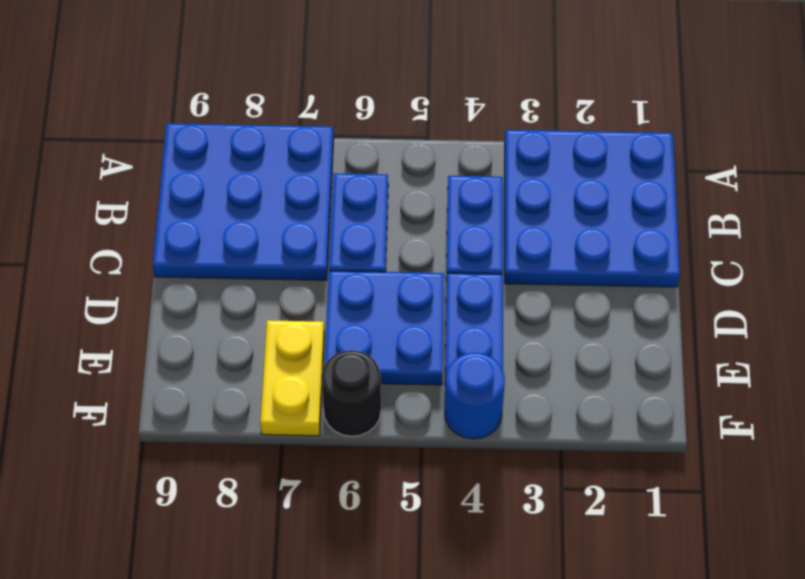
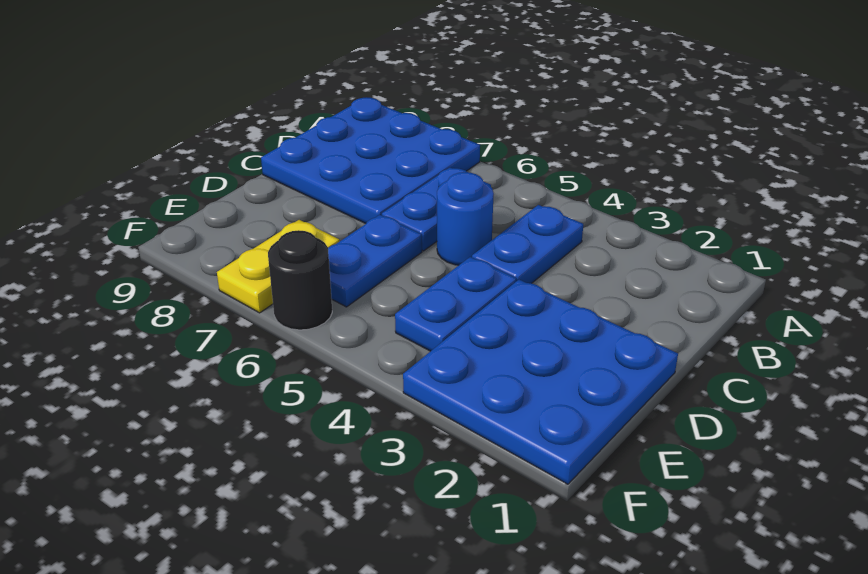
blue 3x3 plate [505,130,680,287] -> blue 3x3 plate moved to [403,280,678,484]
blue 2x2 plate [325,271,444,385] -> blue 1x2 plate [328,215,422,307]
blue 1x1 round brick [445,353,505,439] -> blue 1x1 round brick moved to [437,172,494,265]

